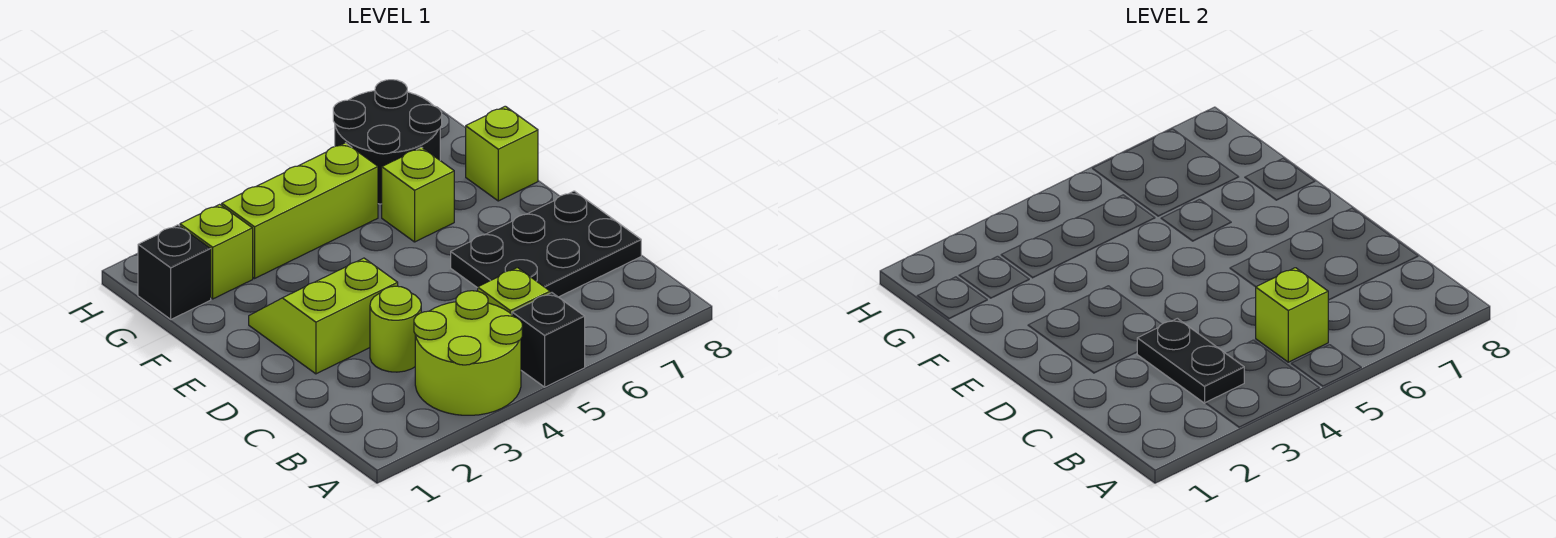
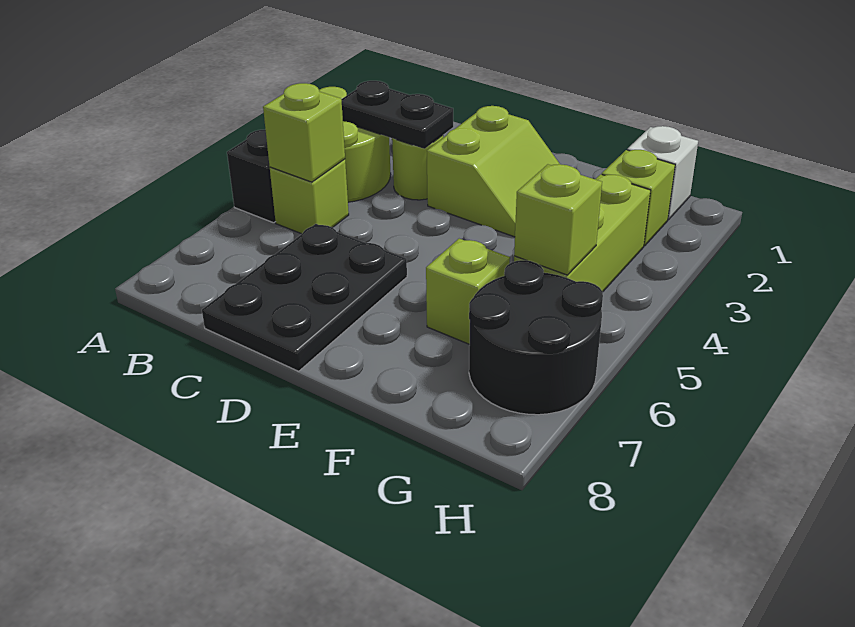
lime 1x1 brick [466,106,538,201] -> lime 1x1 brick moved to [514,164,602,275]
black 1x1 brick [138,225,211,319] -> white 1x1 brick [627,126,698,220]

